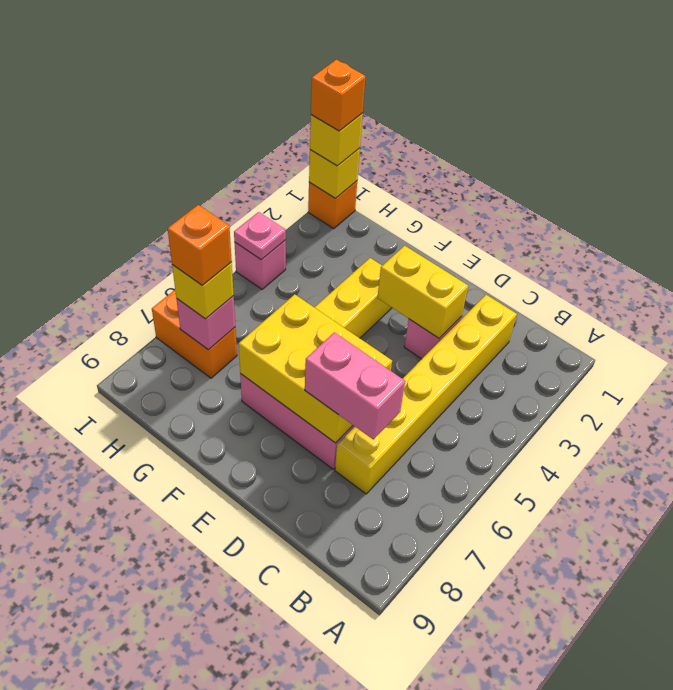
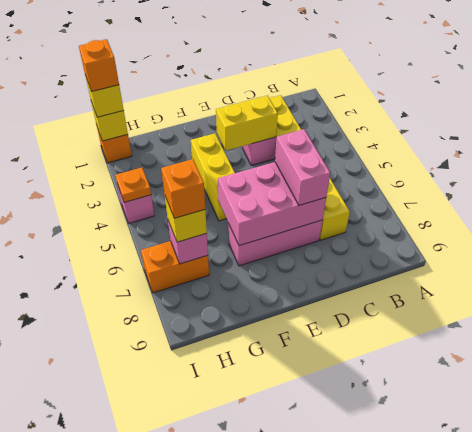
pink 1x2 brick [305,332,405,439] -> pink 1x2 brick turned to [275,129,330,205]
yellow 2x3 brick [239,294,392,443] -> pink 2x3 brick [218,162,326,246]
pink 1x1 plate [234,212,286,260] -> orange 1x1 plate [115,168,151,202]

